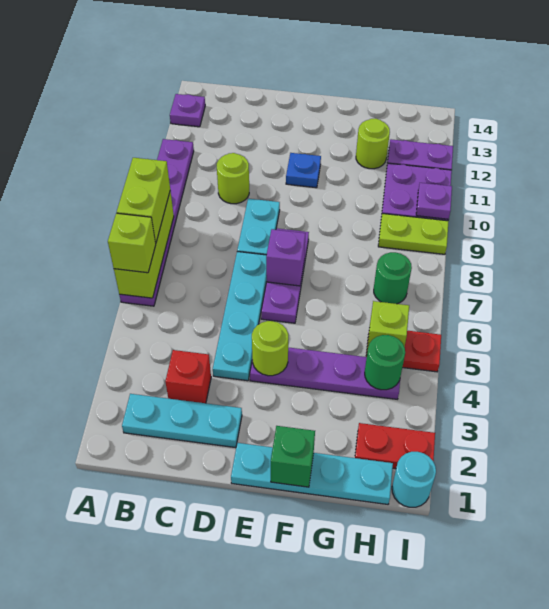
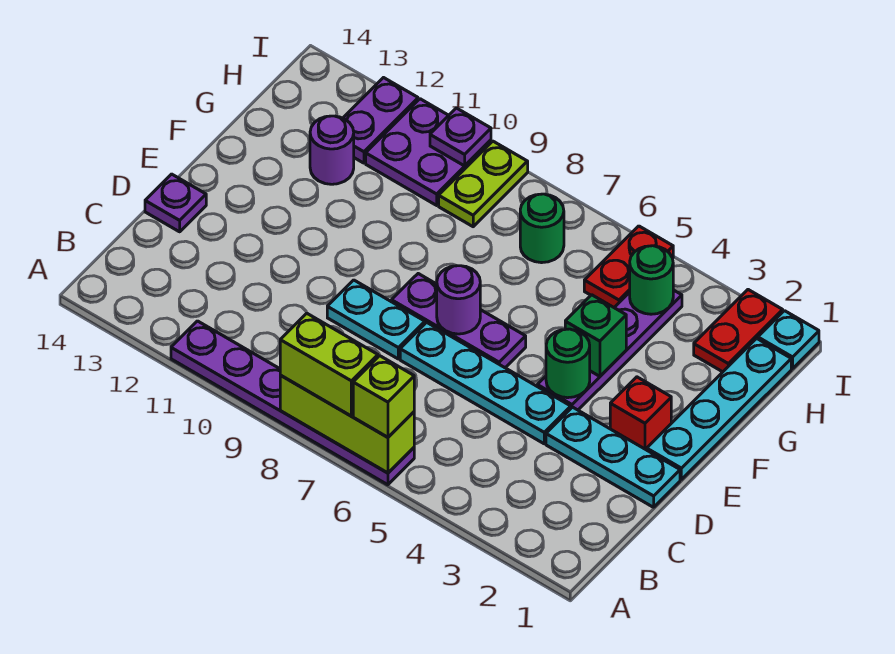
purple 1x1 plate [170,94,205,127] -> purple 1x1 plate moved to [145,174,206,232]
cyan 1x3 plate [122,394,242,448] -> cyan 1x3 plate turned to [546,407,680,507]
red 1x1 brick [165,350,211,403] -> red 1x1 brick moved to [610,377,671,450]
lime 1x1 round brick [217,153,249,204] -> none
lime 1x1 round brick [252,321,288,376] -> green 1x1 round brick [546,329,590,398]
purple 1x1 brick [266,229,306,286] -> purple 1x1 round brick [437,266,480,334]
blue 1x1 plate [286,153,321,188] -> none
green 1x1 brick [271,426,315,487] -> green 1x1 brick moved to [565,295,626,376]
lime 1x1 round brick [356,118,390,169] -> purple 1x1 round brick [310,116,354,184]
lime 1x1 brick [366,301,409,355] -> none
cyan 1x1 round brick [392,452,436,507] -> cyan 1x1 plate [758,311,819,368]

